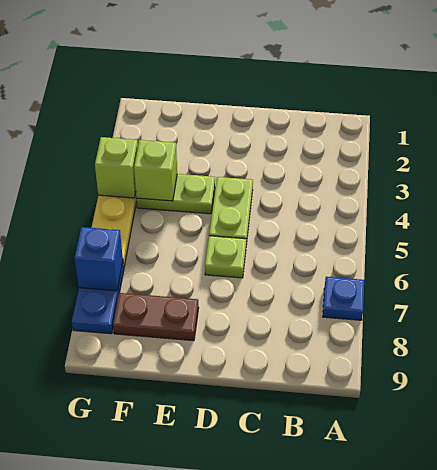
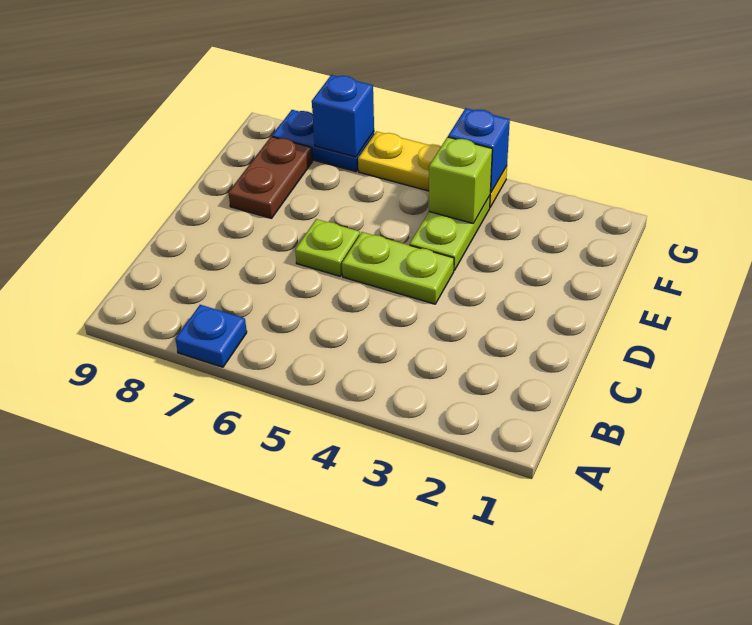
lime 1x1 brick [95,137,138,198] -> blue 1x1 brick [448,108,510,193]

